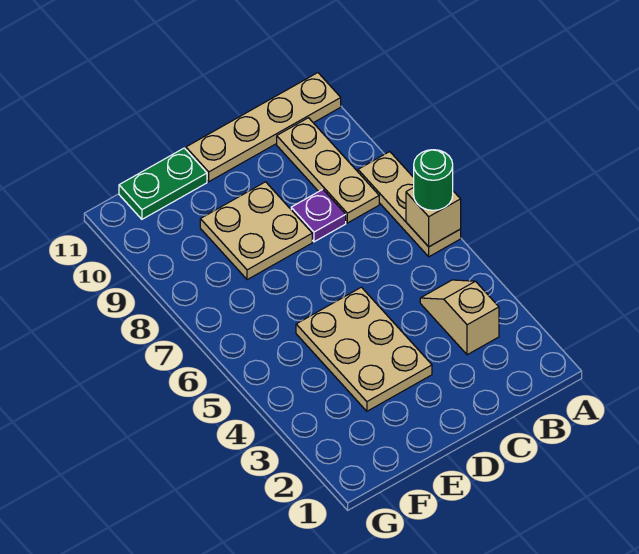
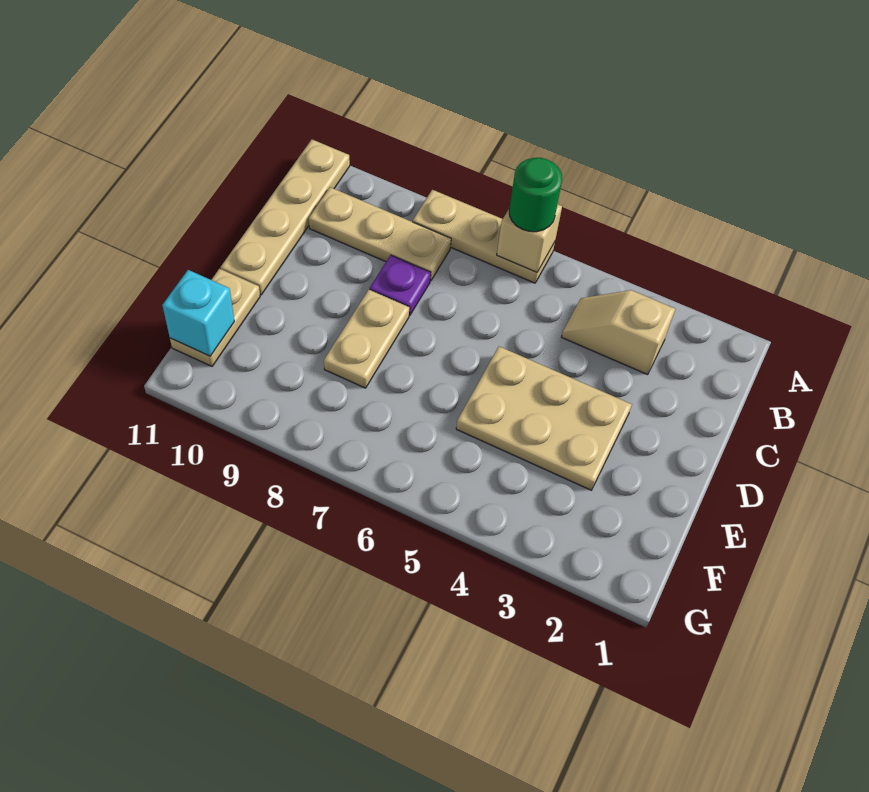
tan 2x2 plate [200,182,312,280] -> tan 1x2 plate [324,290,409,388]
green 1x2 plate [119,148,207,219] -> tan 1x2 plate [170,269,260,366]
none -> cyan 1x1 brick [162,270,234,356]

